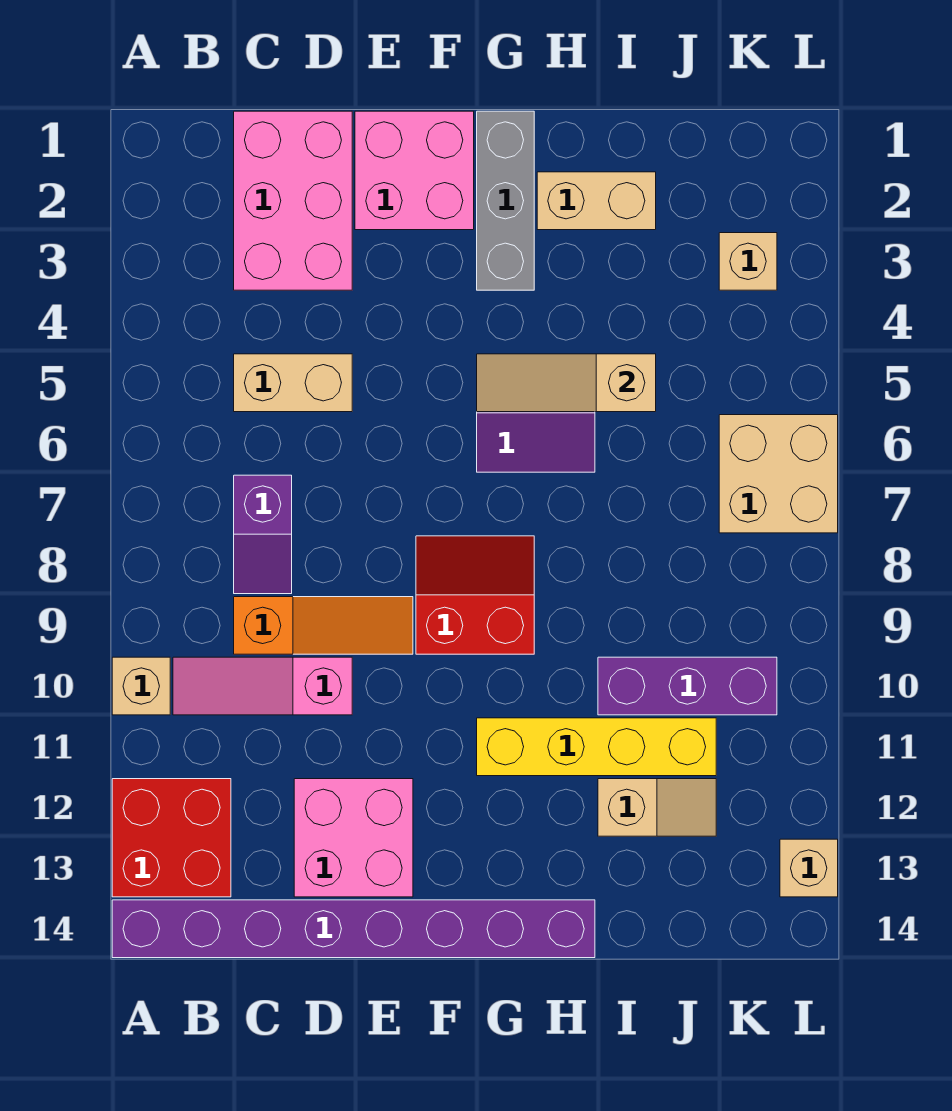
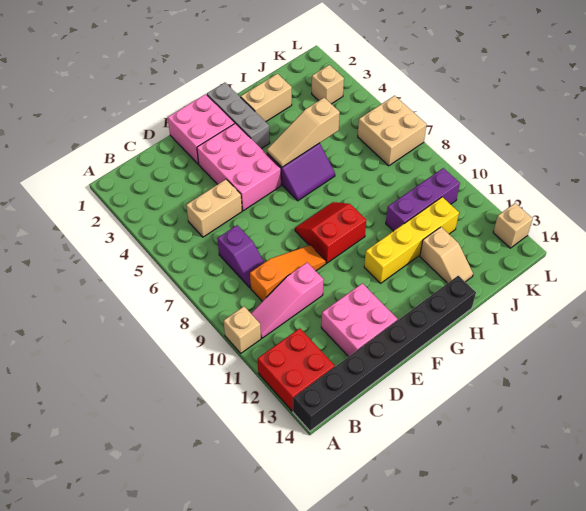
purple 1x8 brick [112,900,595,958] -> black 1x8 brick [293,276,476,431]
pink 2x3 brick [234,111,352,290] -> pink 2x3 brick moved to [197,123,281,211]
tan 1x2 slope [598,779,716,836] -> tan 1x2 slope turned to [420,227,473,283]

